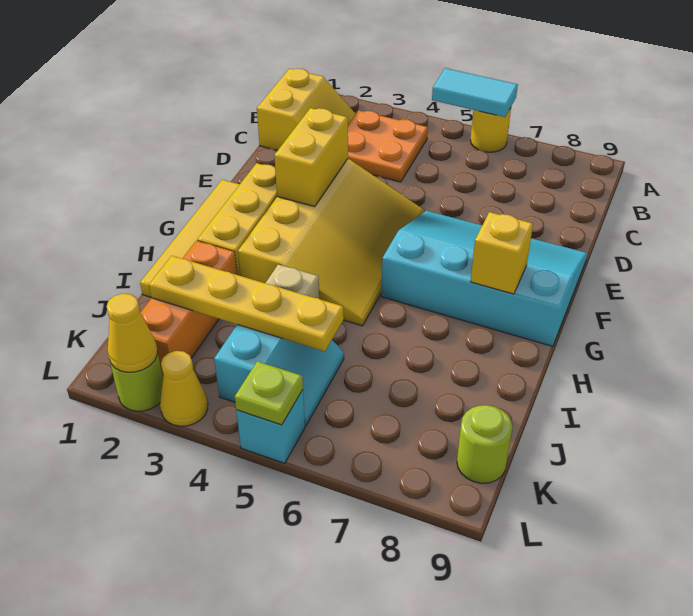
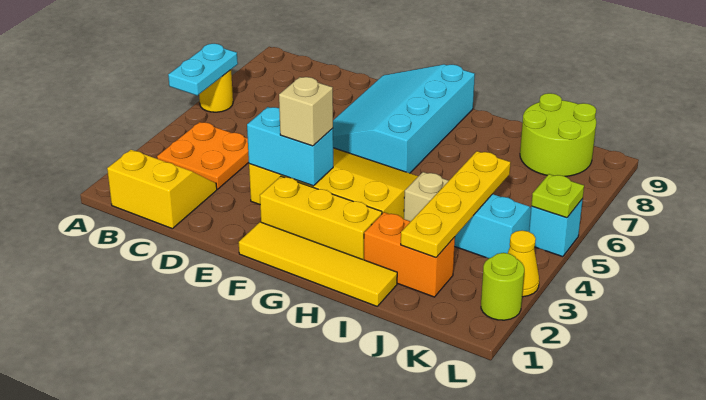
cyan 1x2 tile [432,68,518,117] -> cyan 1x2 plate [168,44,238,95]
yellow 1x2 brick [274,108,348,207] -> cyan 1x2 brick [247,107,333,186]
none -> tan 1x1 brick [279,77,333,146]
yellow 1x1 brick [471,212,533,294] -> none
orange 1x3 brick [140,241,237,376] -> orange 1x2 brick [364,212,455,297]
lime 1x1 round brick [457,405,513,483] -> lime 2x2 round brick [520,93,596,176]
yellow 1x1 cone [107,294,157,372] -> none

